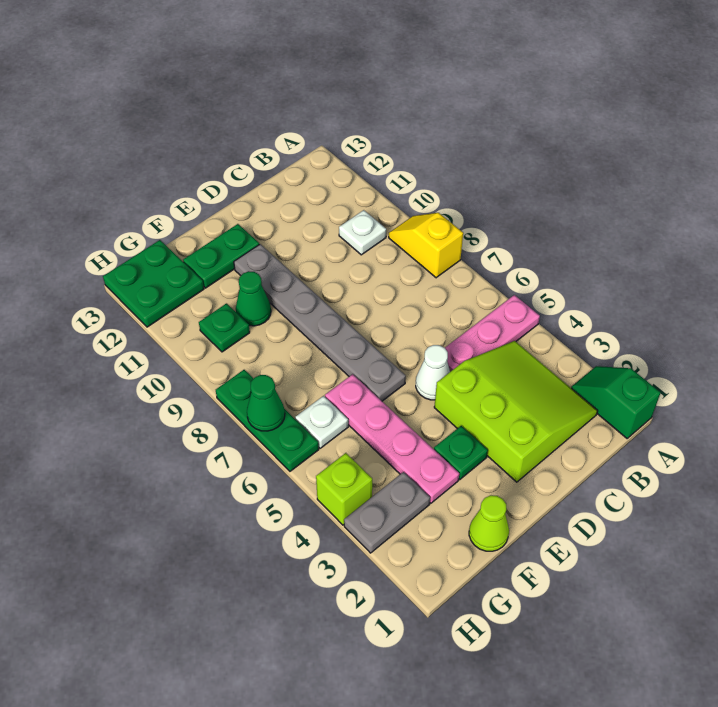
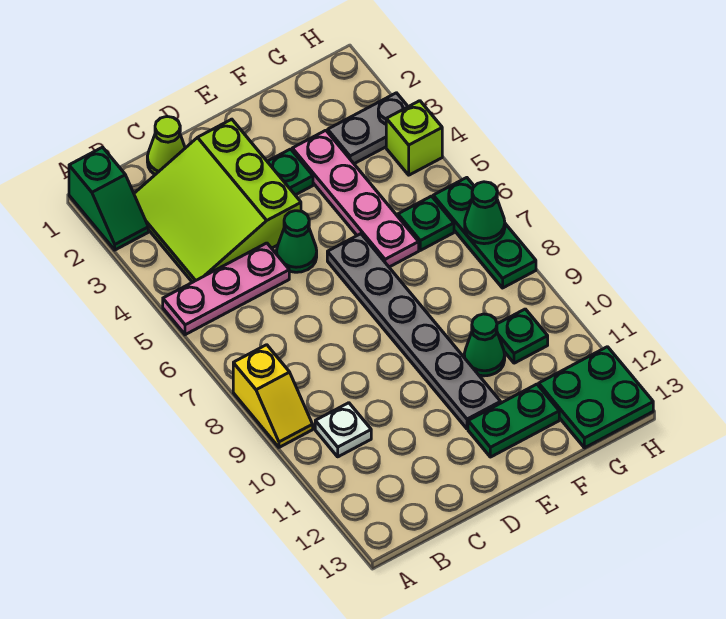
white 1x1 cone [416,345,450,400] -> green 1x1 cone [276,211,317,272]
lime 1x1 cone [469,495,509,551] -> lime 1x1 cone moved to [147,117,185,175]
white 1x1 plate [295,396,348,448] -> green 1x1 plate [398,196,454,250]

